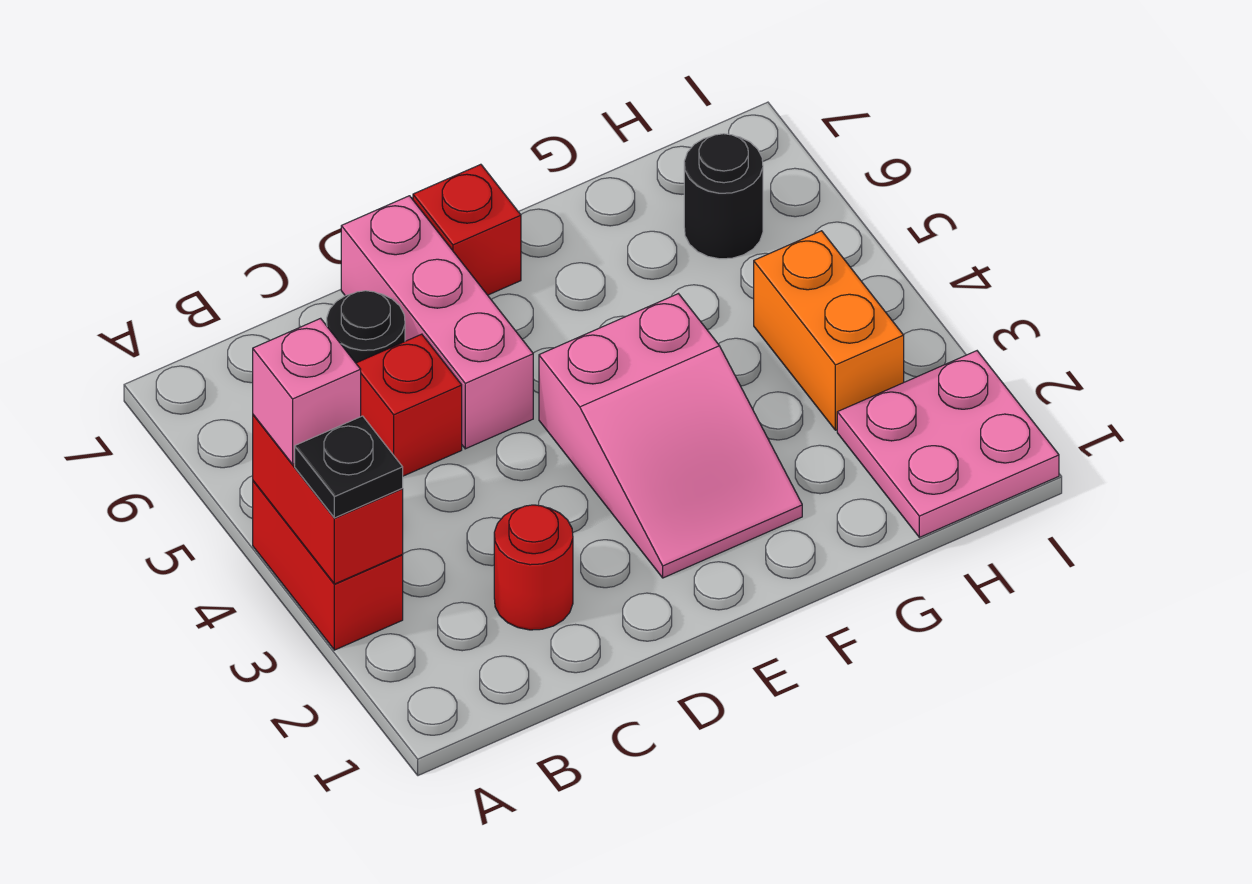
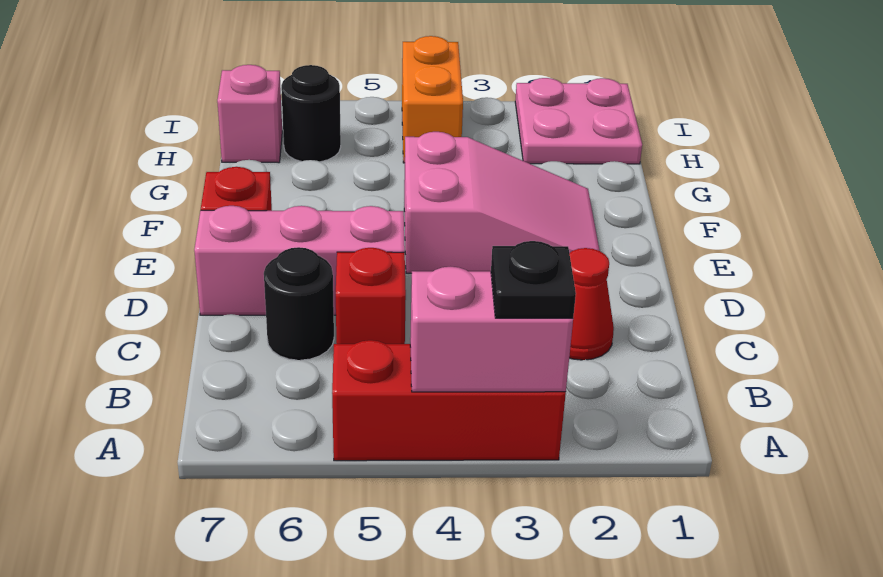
red 1x2 brick [253,481,403,650] -> red 1x3 brick [332,340,566,461]
red 1x2 brick [253,415,403,584] -> pink 1x2 brick [410,267,573,392]
pink 1x1 brick [253,318,361,464] -> pink 1x1 brick moved to [217,65,282,163]
red 1x1 round brick [494,505,573,630] -> red 1x1 cone [569,248,614,360]
orange 1x2 brick [754,231,904,430] -> orange 1x2 brick turned to [402,36,463,163]

